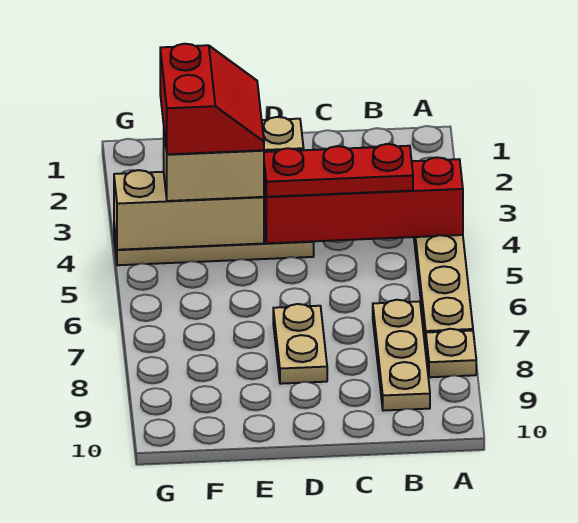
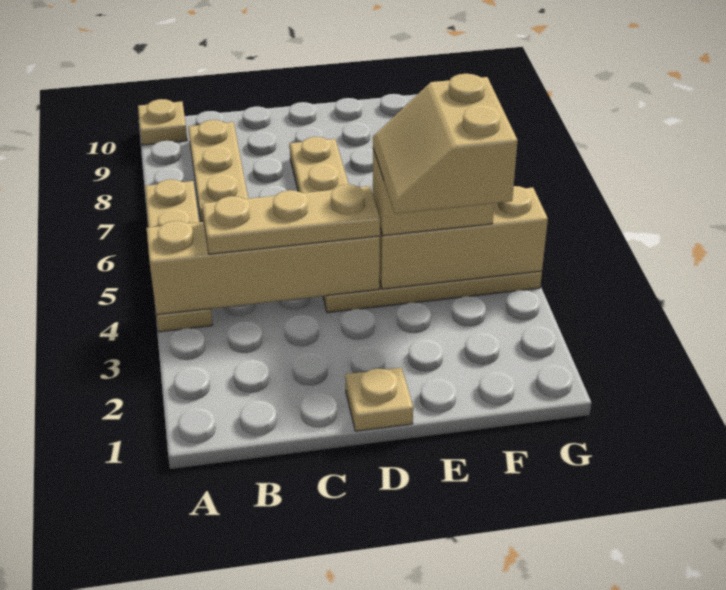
red 1x4 brick [264,157,463,243] -> tan 1x4 brick [147,221,380,315]
tan 1x1 plate [426,329,476,377] -> tan 1x1 plate moved to [138,99,187,145]
red 1x3 plate [264,144,413,197] -> tan 1x3 plate [202,184,380,254]
red 2x2 slope [160,44,264,154] -> tan 2x2 slope [373,74,518,214]

